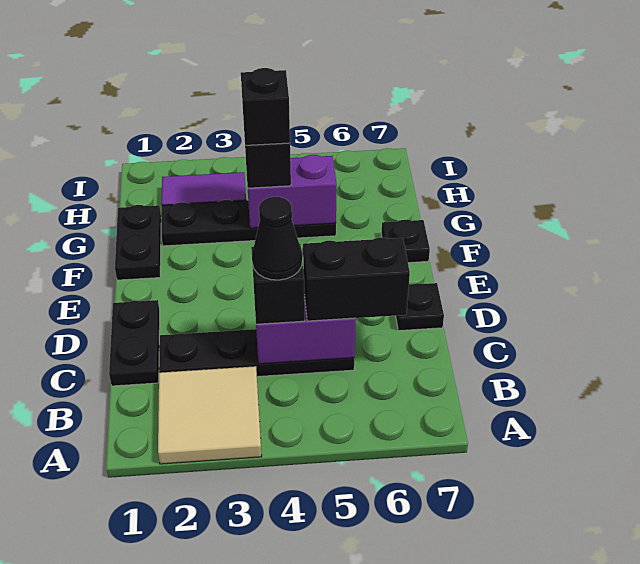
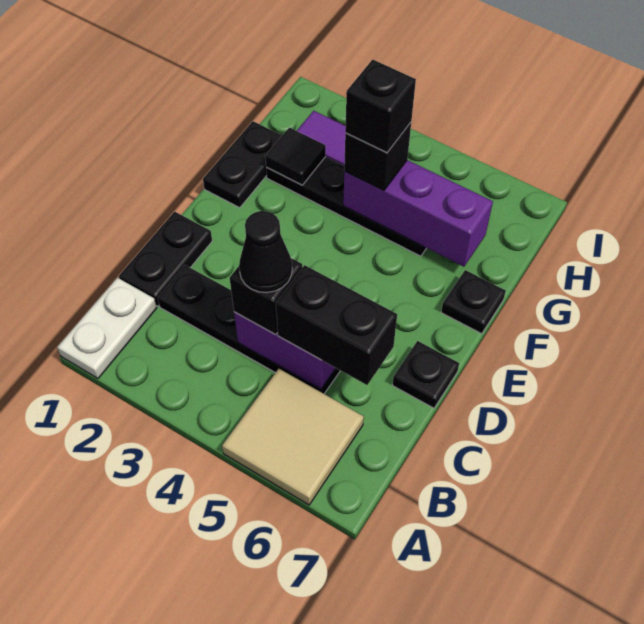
none -> white 1x2 plate [57,278,157,378]
tan 2x2 tile [158,366,262,464] -> tan 2x2 tile moved to [222,369,364,505]
none -> black 1x1 tile [265,127,326,185]
purple 1x2 brick [248,155,337,228] -> purple 1x3 brick [343,160,493,267]

